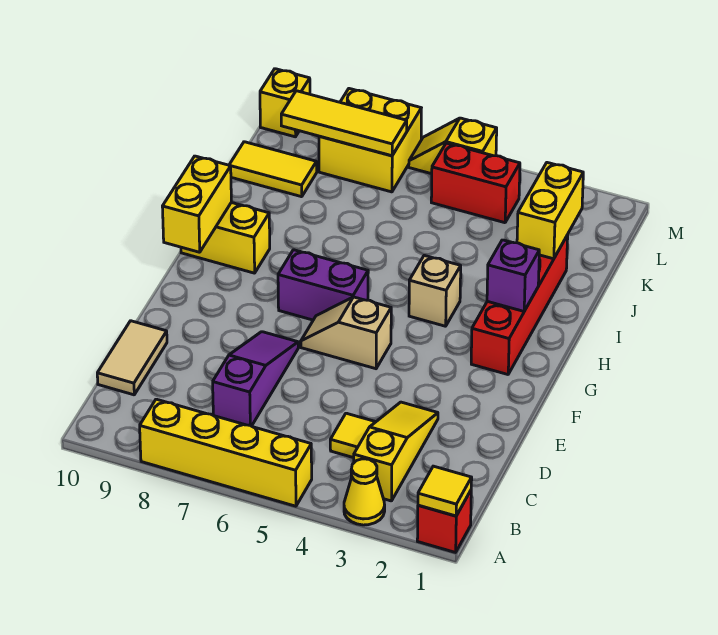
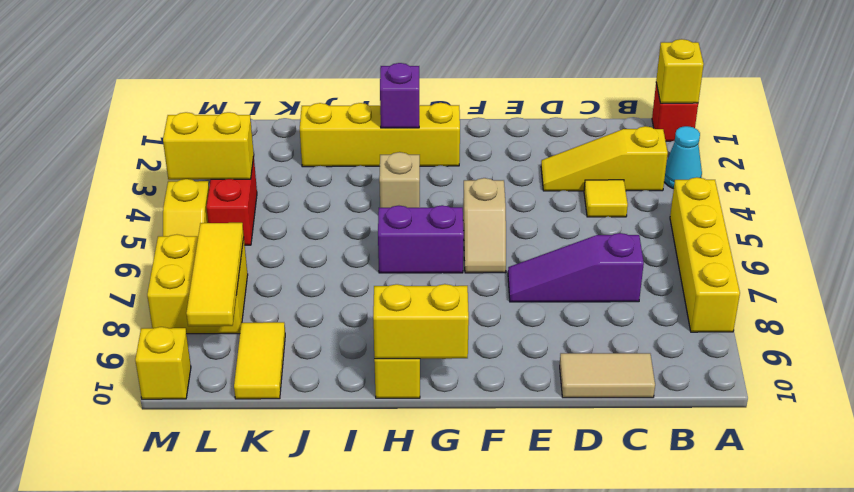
yellow 1x1 tile [418,466,472,516] -> yellow 1x1 brick [656,39,704,103]
yellow 1x1 cone [344,459,385,525] -> cyan 1x1 cone [664,126,702,189]
red 1x4 brick [471,235,568,374] -> yellow 1x4 brick [300,103,460,167]
purple 1x2 brick [278,250,368,320] -> purple 1x2 brick turned to [378,205,464,273]
yellow 1x2 brick [517,163,583,259] -> yellow 1x2 brick moved to [163,112,254,180]

